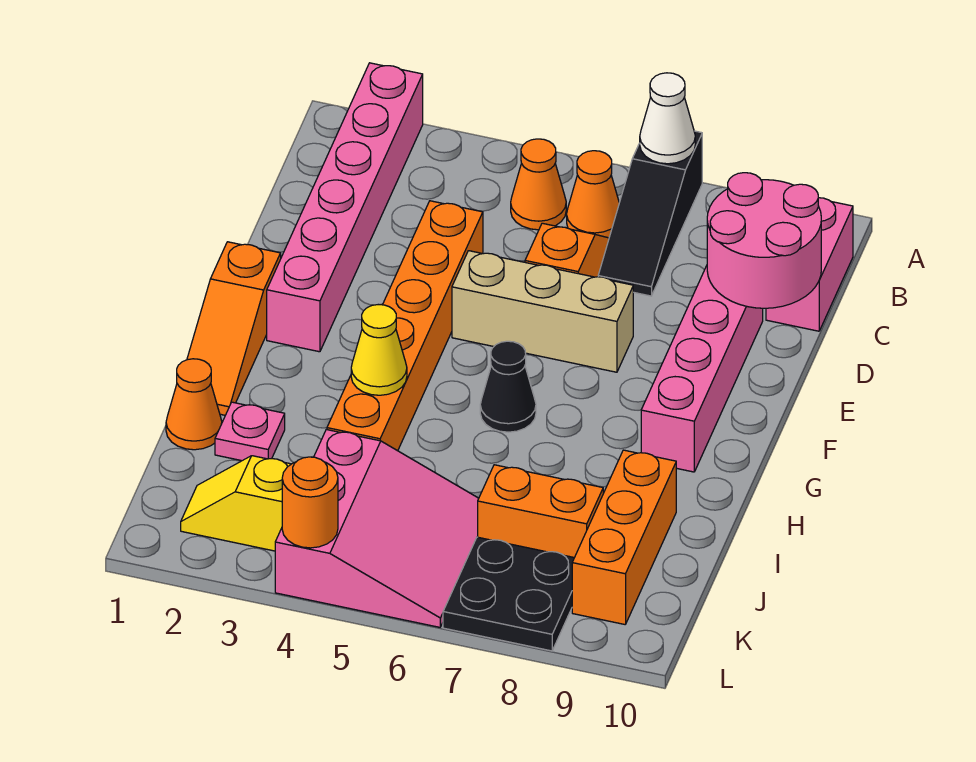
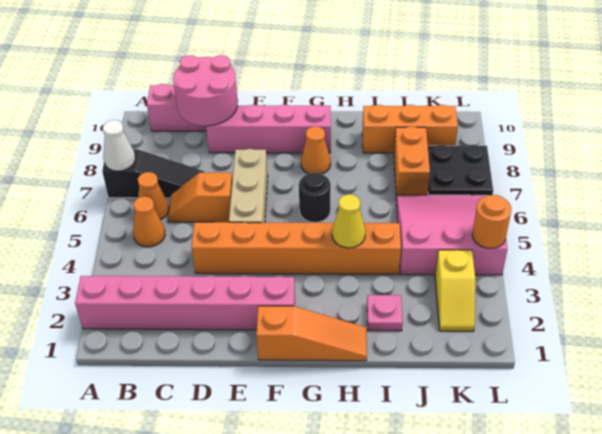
black 1x1 cone [480,341,536,432] -> black 1x1 round brick [299,172,331,223]
orange 1x1 cone [166,359,222,450] -> orange 1x1 cone moved to [301,126,331,174]

